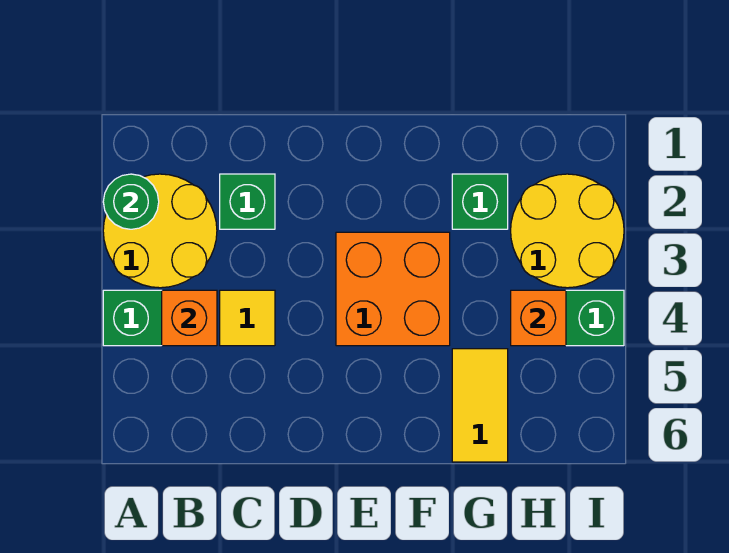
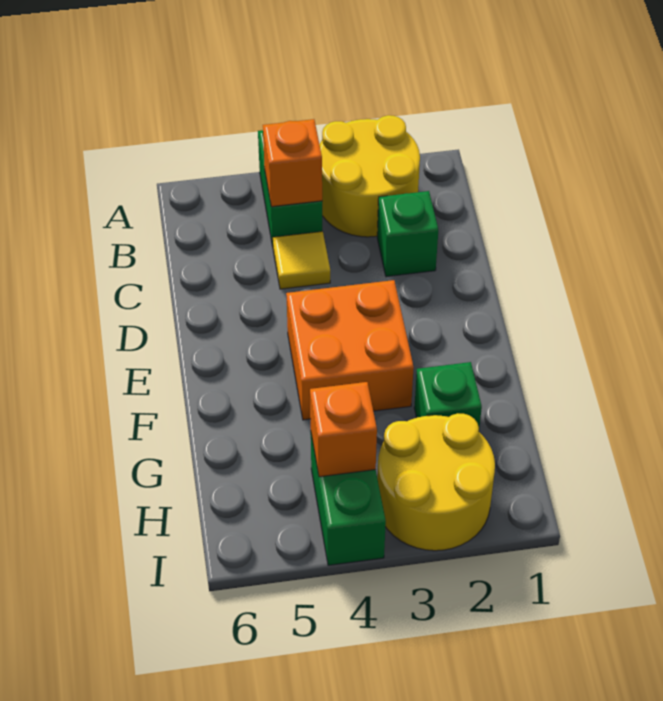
green 1x1 round brick [103,174,159,229] -> none
yellow 1x2 tile [452,349,508,462] -> none

